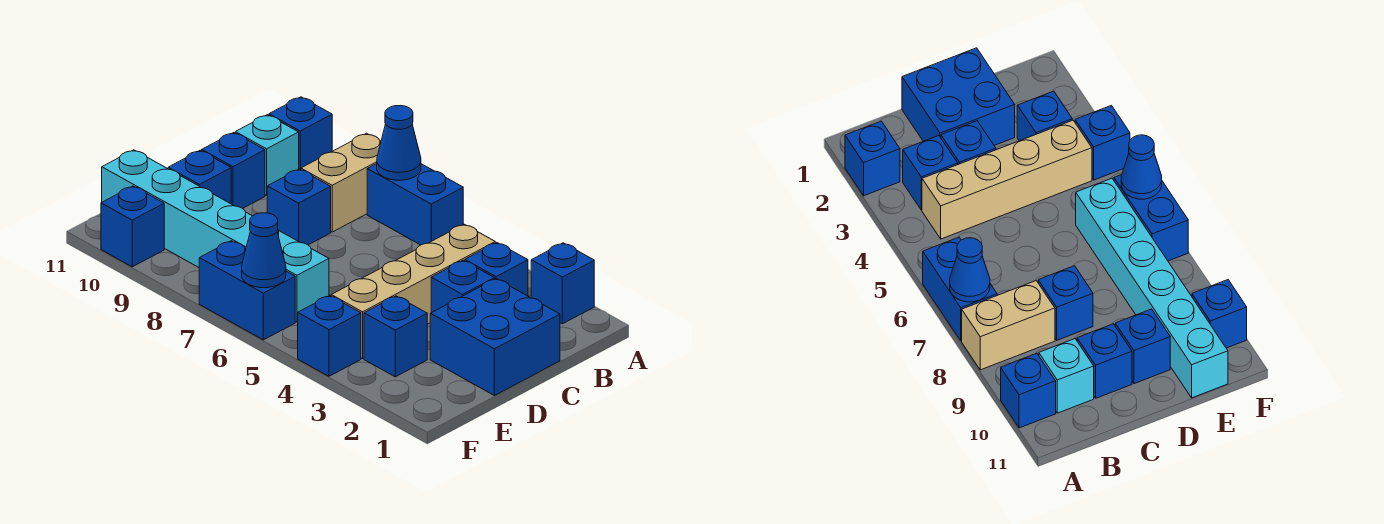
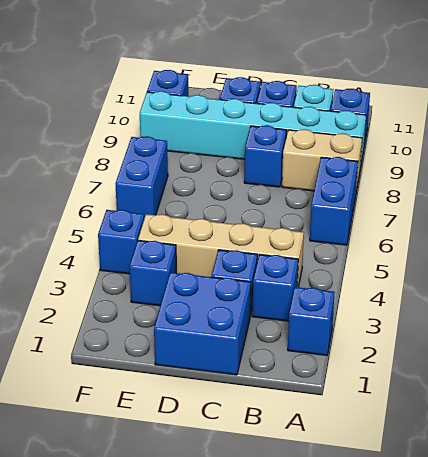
blue 1x1 cone [377,106,421,180] -> none
cyan 1x6 brick [102,150,329,322] -> cyan 1x6 brick turned to [140,91,366,168]
blue 1x1 cone [242,213,286,288] -> none

